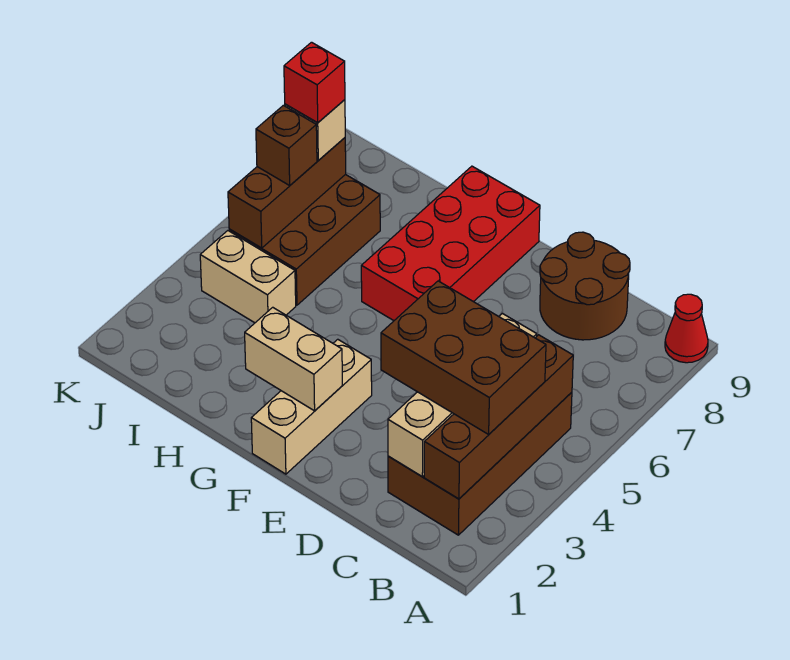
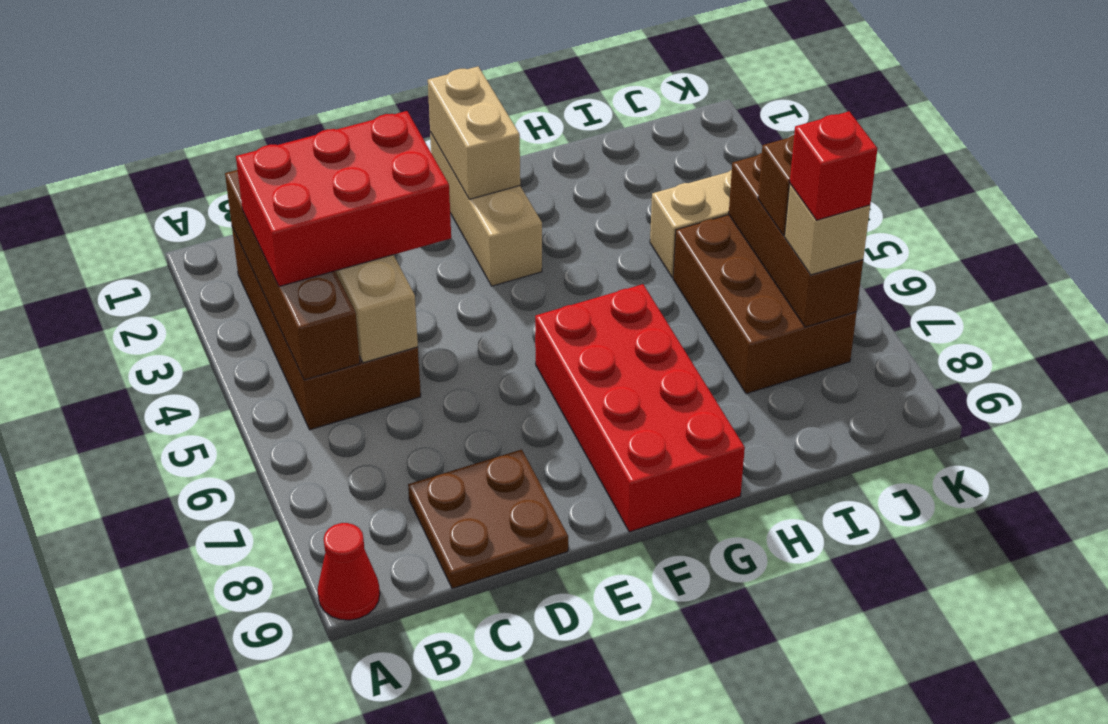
brown 2x3 brick [381,281,546,434] -> red 2x3 brick [236,111,451,287]
brown 2x2 round brick [540,232,630,340] -> brown 2x2 plate [408,449,568,589]
tan 1x2 brick [245,307,342,411] -> tan 1x2 brick turned to [428,67,520,199]

